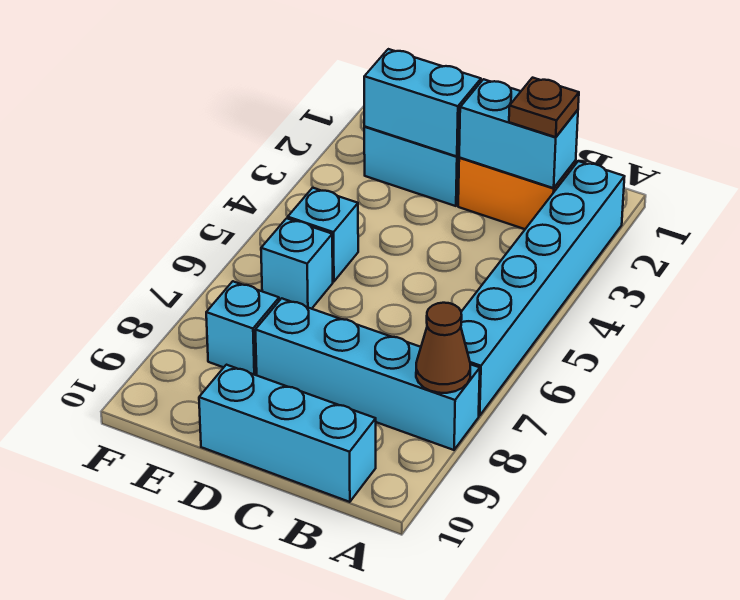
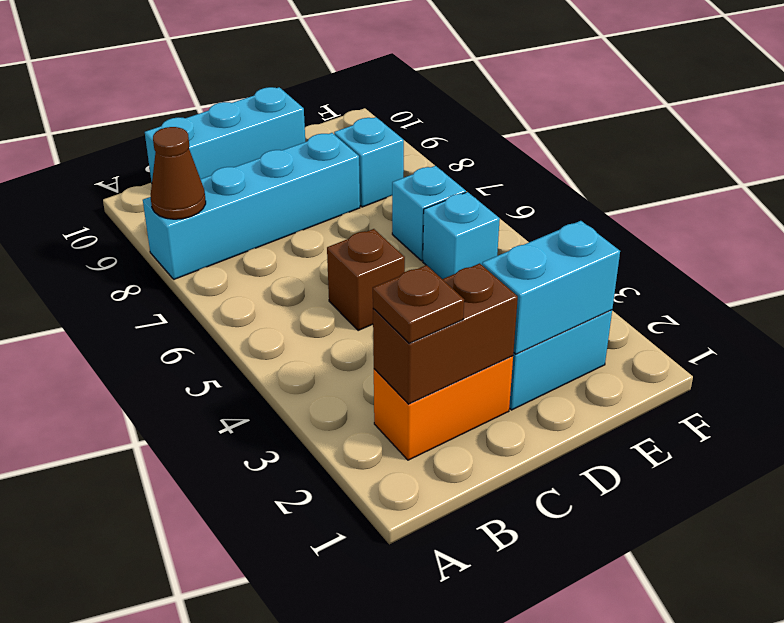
cyan 1x6 brick [461,161,625,416] -> none
cyan 1x2 brick [459,79,578,188] -> brown 1x2 brick [373,263,518,404]
none -> brown 1x1 brick [327,229,405,331]

